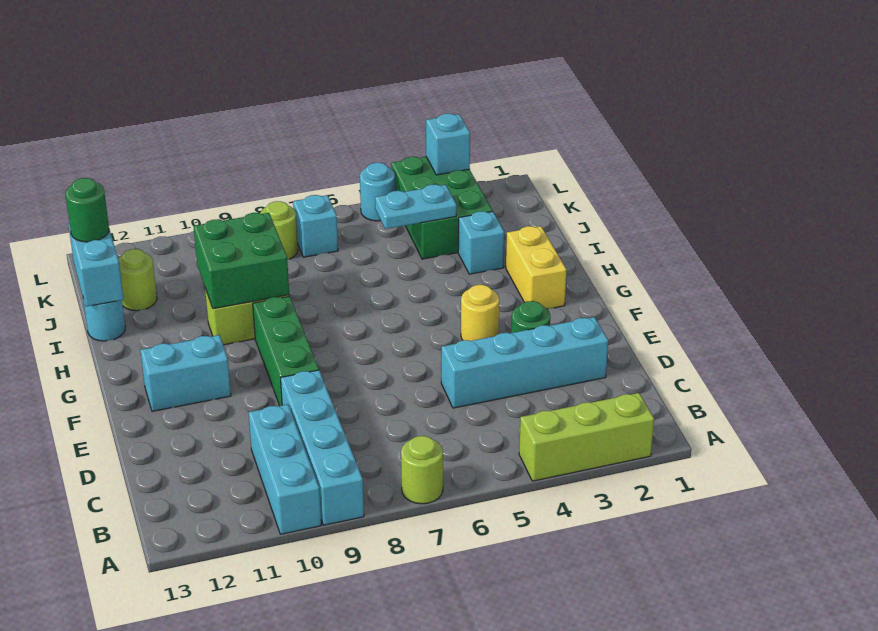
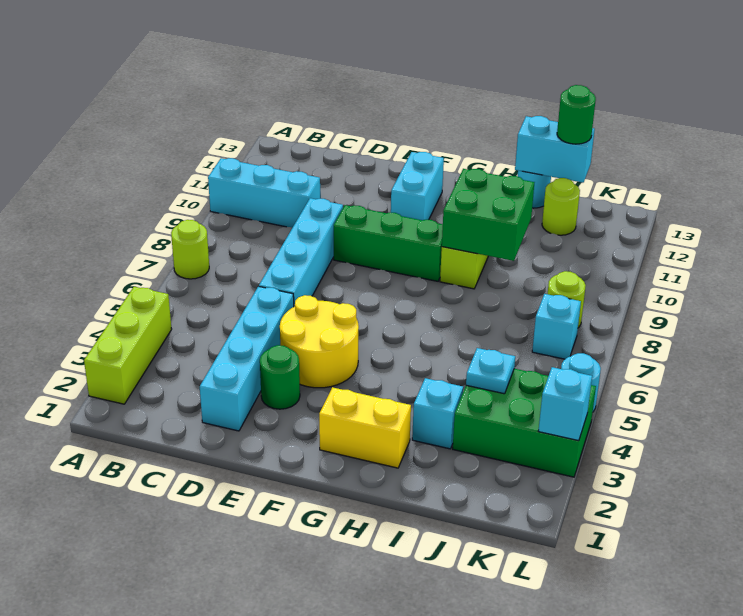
cyan 1x4 brick [281,370,364,525] -> cyan 1x4 brick turned to [259,198,343,306]
yellow 1x1 round brick [461,285,499,341] -> yellow 2x2 round brick [280,295,359,388]
cyan 1x2 plate [375,184,457,229] -> cyan 1x1 plate [466,348,515,394]

